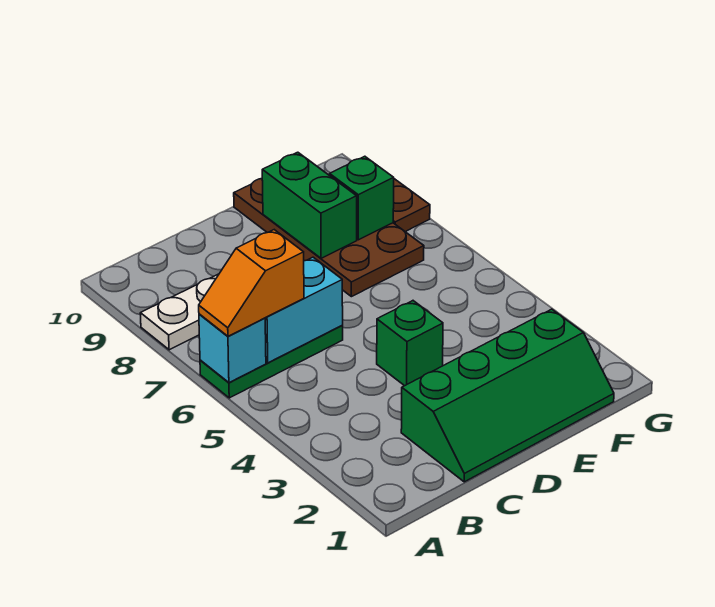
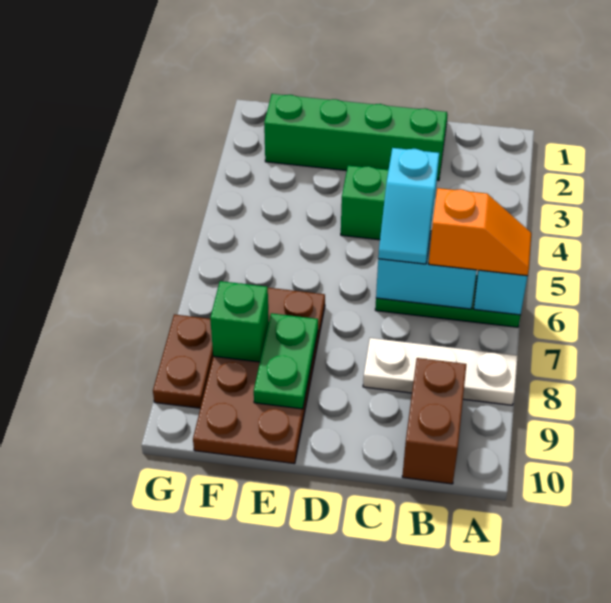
none -> brown 1x2 brick [402,358,466,484]
none -> cyan 1x2 slope [378,148,439,264]
green 1x2 brick [262,152,357,258] -> green 1x2 plate [254,313,318,409]

